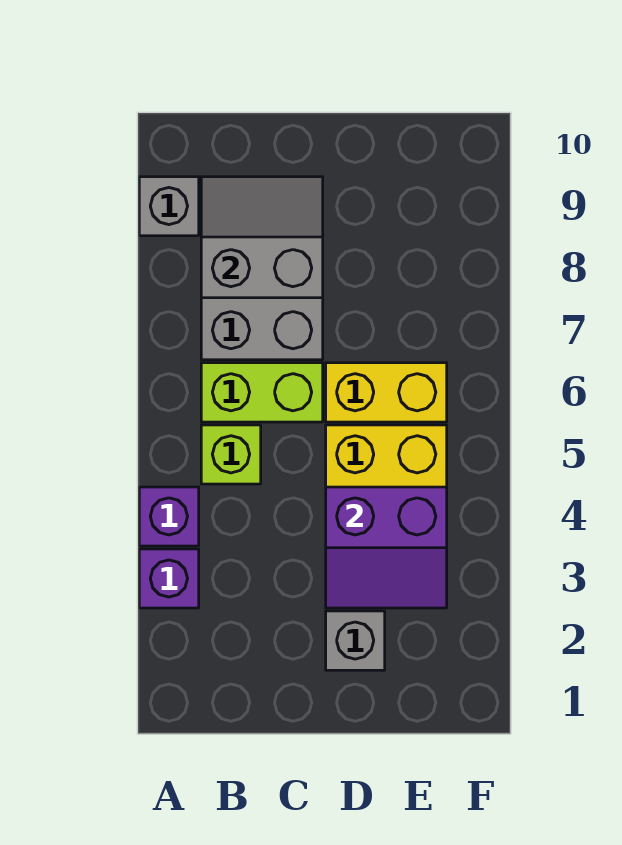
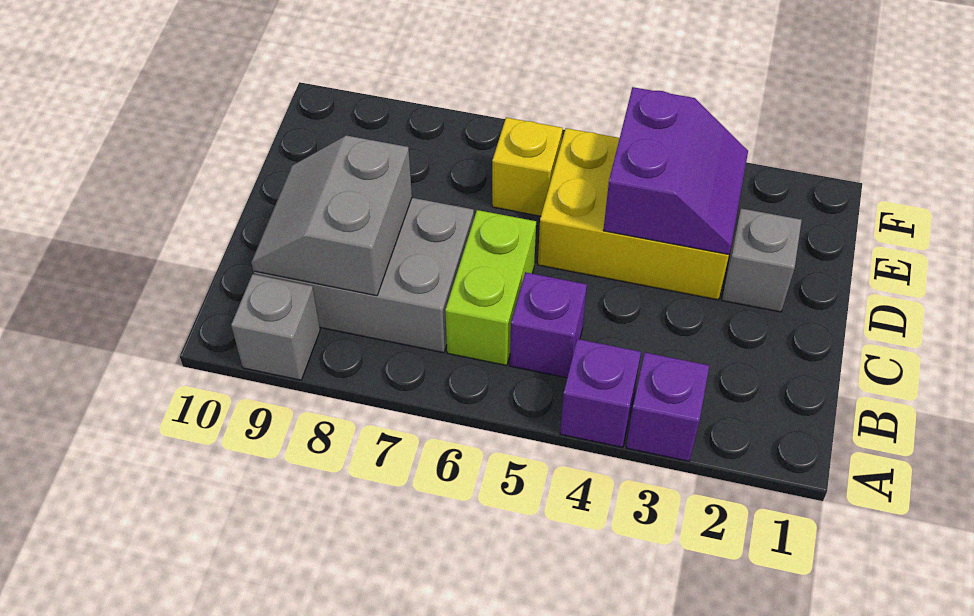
lime 1x1 brick [201,425,261,484] -> purple 1x1 brick [510,272,587,378]
yellow 1x2 brick [326,363,447,422] -> yellow 1x1 brick [492,118,563,216]

